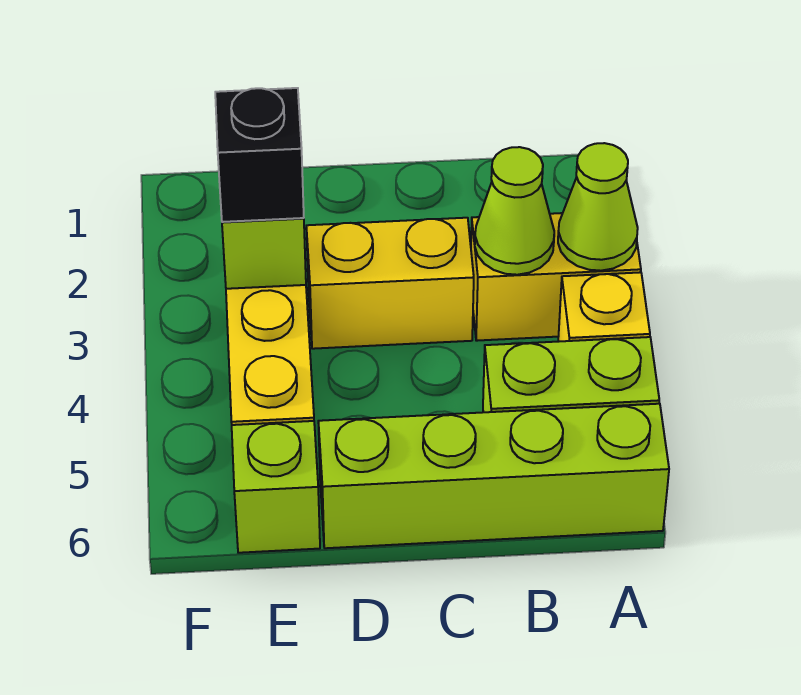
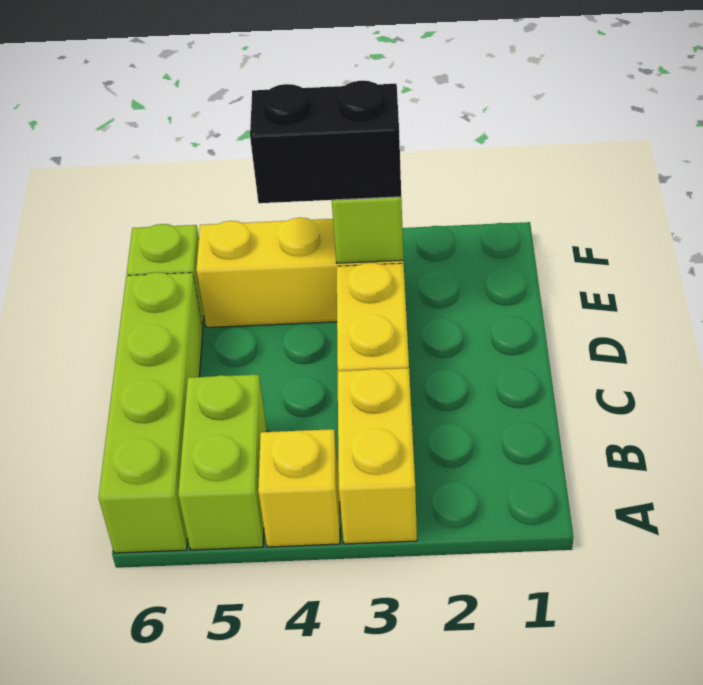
lime 1x1 cone [558,143,638,271] -> none
lime 1x1 cone [475,147,554,275] -> none
black 1x1 brick [215,88,304,222] -> black 1x2 brick [250,81,401,203]

